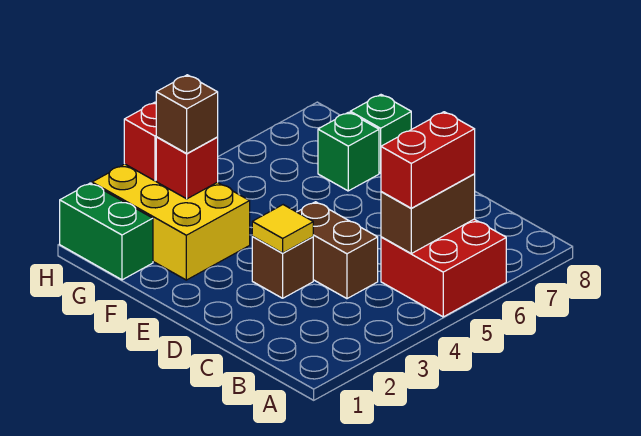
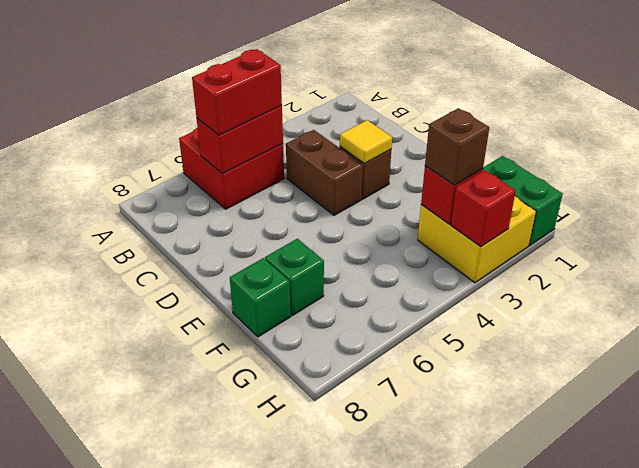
brown 1x2 brick [381,174,475,253] -> red 1x2 brick [197,106,283,174]
yellow 2x3 brick [92,164,250,280] -> yellow 2x2 brick [418,197,536,283]

